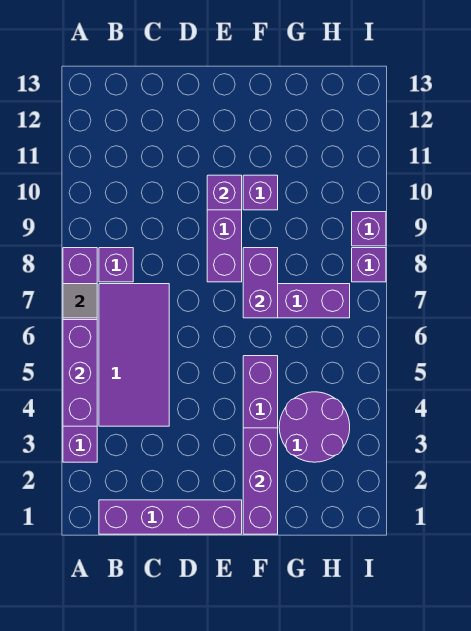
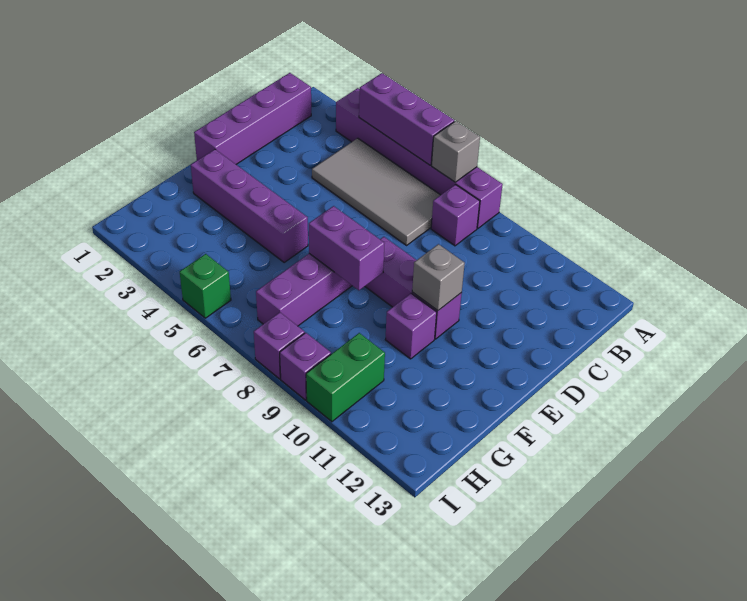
grey 1x1 tile [63,284,97,318] -> grey 1x1 brick [432,121,480,182]
purple 2x4 tile [99,284,169,426] -> grey 2x4 tile [312,138,440,245]
purple 1x1 brick [207,175,242,210] -> grey 1x1 brick [412,244,465,311]
purple 1x3 brick [243,428,278,534] -> none
purple 2x2 round brick [279,392,350,462] -> none
none -> green 1x2 brick [306,333,385,422]
none -> green 1x1 brick [180,254,231,318]

